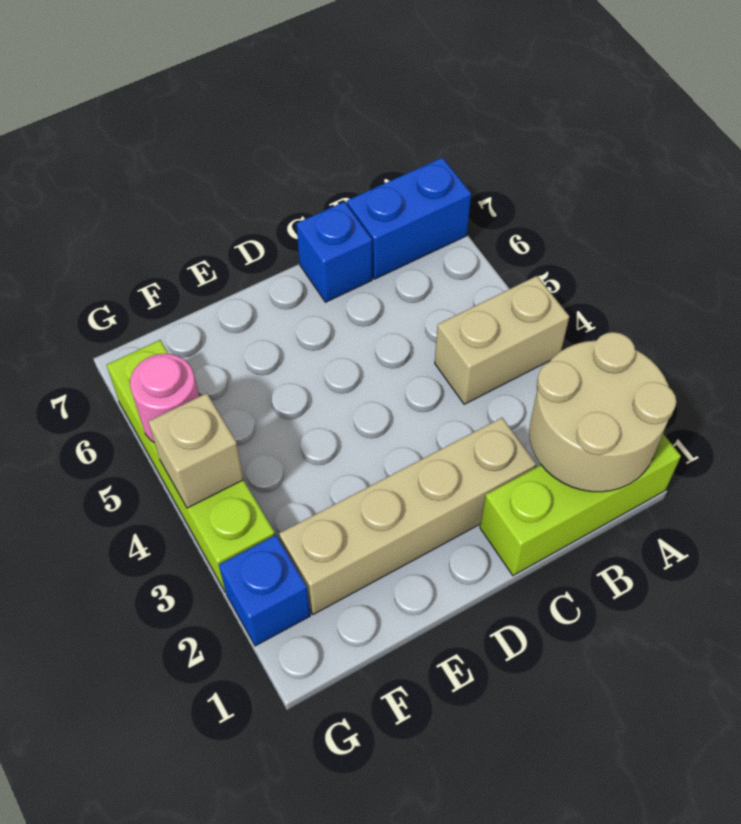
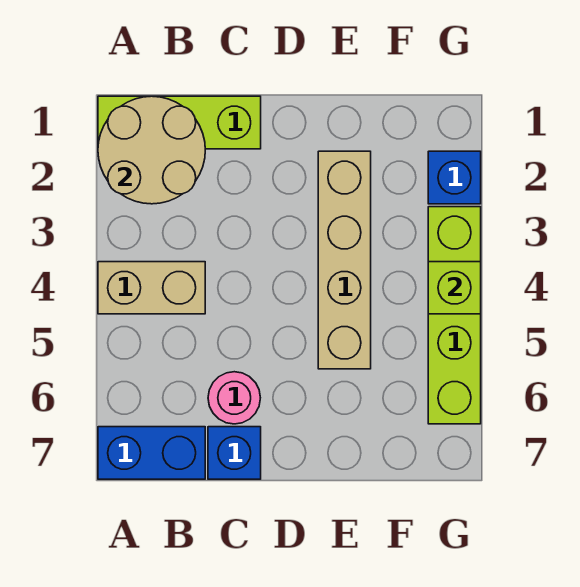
tan 1x4 brick [279,418,536,615] -> tan 1x4 brick turned to [318,151,371,369]
tan 1x1 brick [148,393,244,508] -> lime 1x1 brick [428,262,481,314]
pink 1x1 round brick [130,354,199,442] -> pink 1x1 round brick moved to [208,372,260,424]

